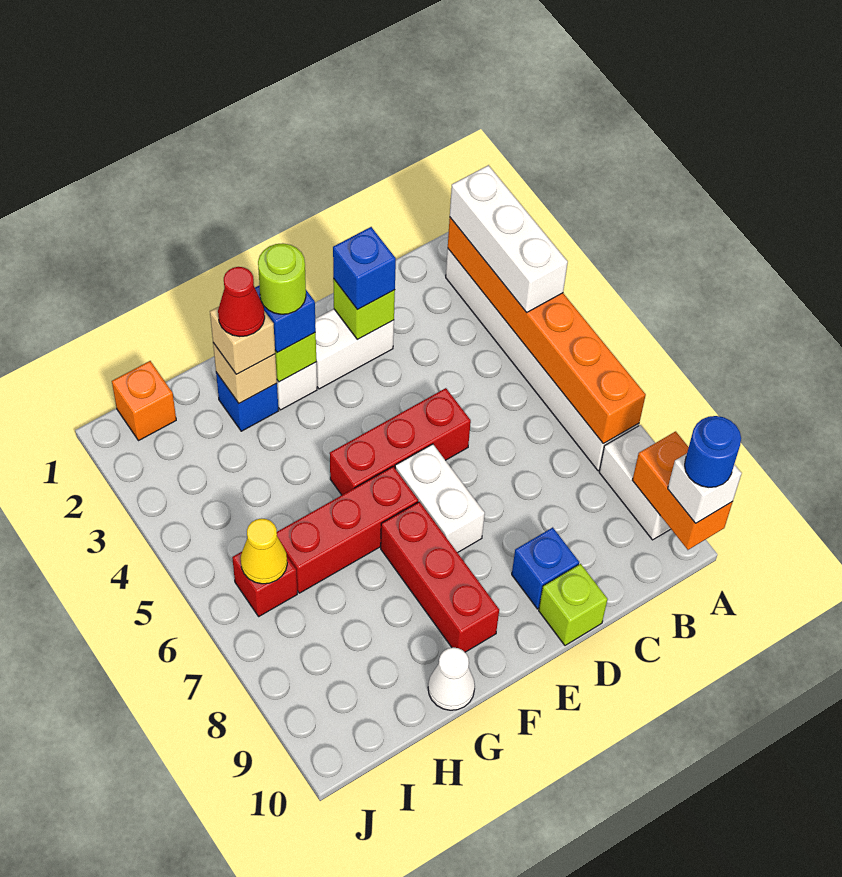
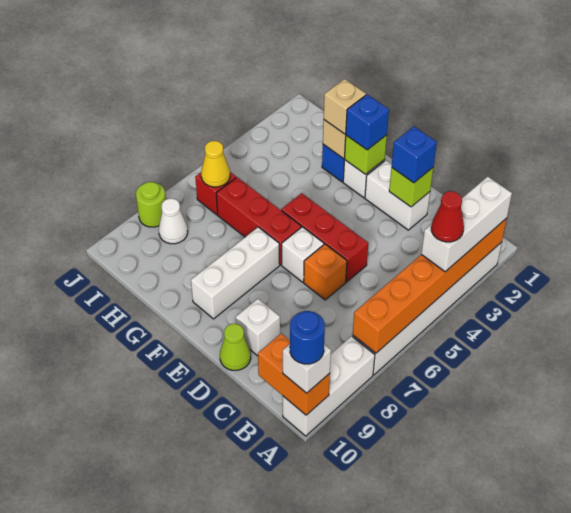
white 1x2 brick [599,425,671,540] -> white 1x3 brick [283,336,375,436]
orange 1x2 brick [632,431,732,550] -> orange 1x2 brick turned to [258,334,330,415]
blue 1x1 brick [512,527,579,609] -> white 1x1 brick [236,299,280,356]
lime 1x1 brick [539,564,608,645] -> lime 1x1 cone [220,324,251,370]
white 1x2 brick [395,444,485,553] -> white 1x1 brick [282,227,324,282]
lime 1x1 round brick [258,243,306,314] -> lime 1x1 round brick moved to [136,182,166,227]
red 1x3 brick [381,502,499,652] -> white 1x3 brick [191,227,280,319]
red 1x1 cone [218,267,265,337] -> red 1x1 cone moved to [431,191,464,242]
white 1x1 cone [428,648,475,710] -> white 1x1 cone moved to [159,199,188,244]
orange 1x1 brick [112,361,176,441] -> orange 1x1 brick moved to [304,244,347,300]

